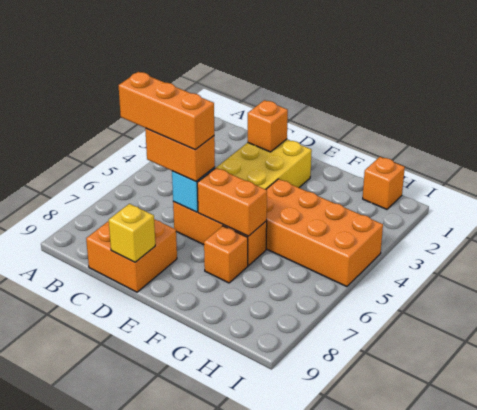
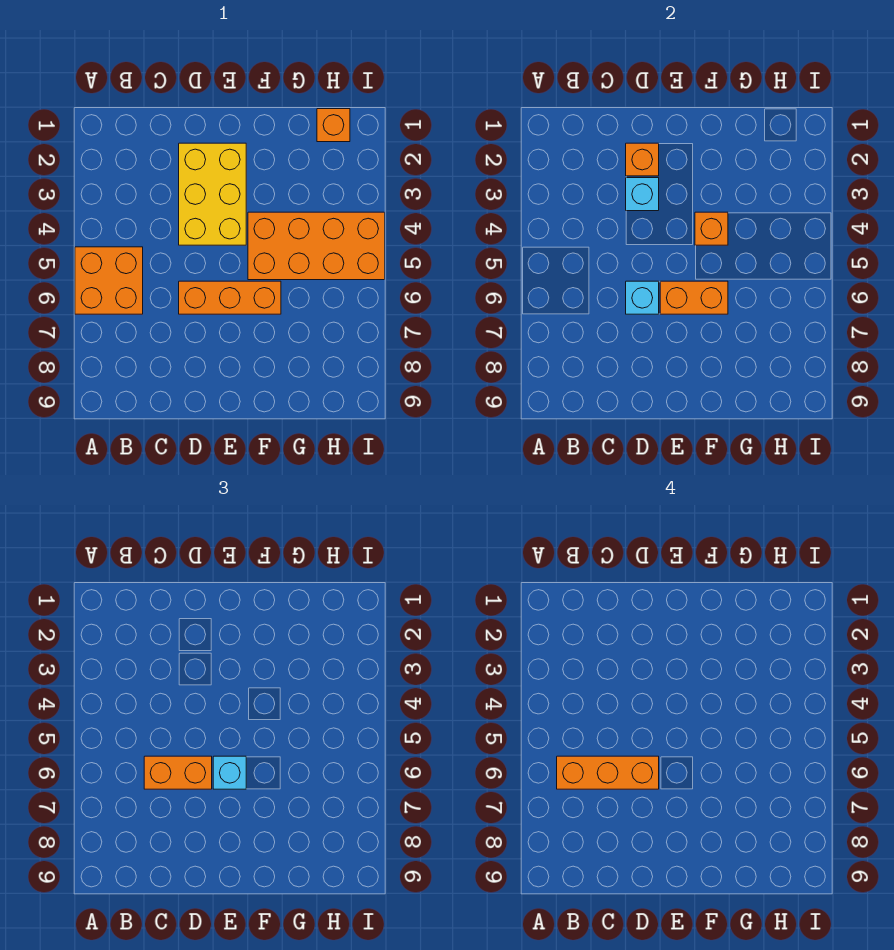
orange 2x2 brick [86,219,177,292] -> orange 2x2 brick moved to [75,247,143,314]
none -> cyan 1x1 brick [626,178,659,211]
yellow 1x1 brick [109,204,155,262] -> none
none -> cyan 1x1 brick [213,756,246,789]
orange 1x1 brick [204,226,248,283] -> orange 1x1 brick moved to [695,212,728,245]

